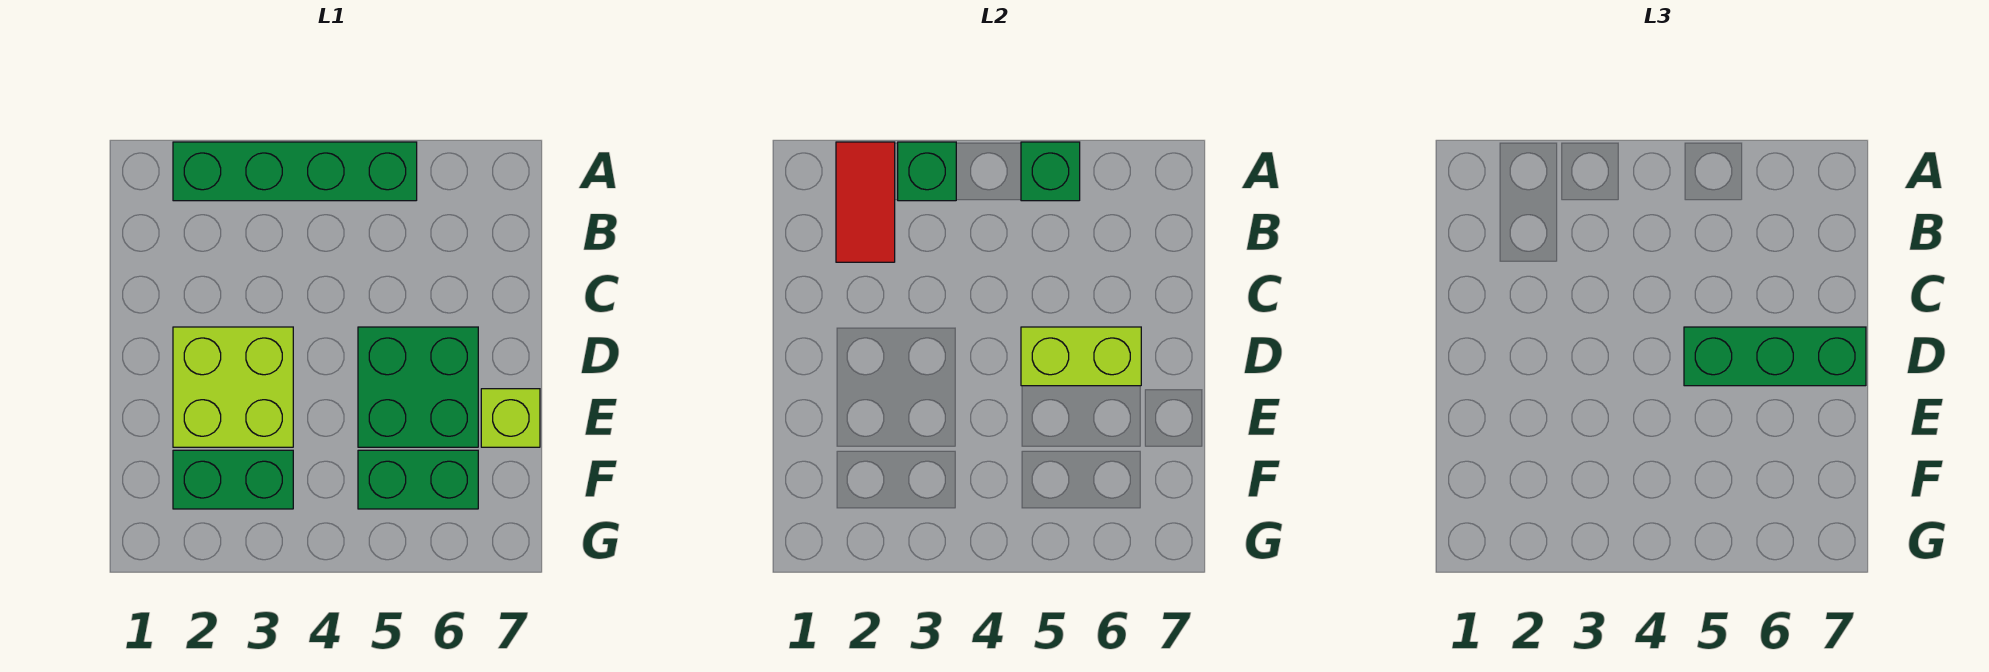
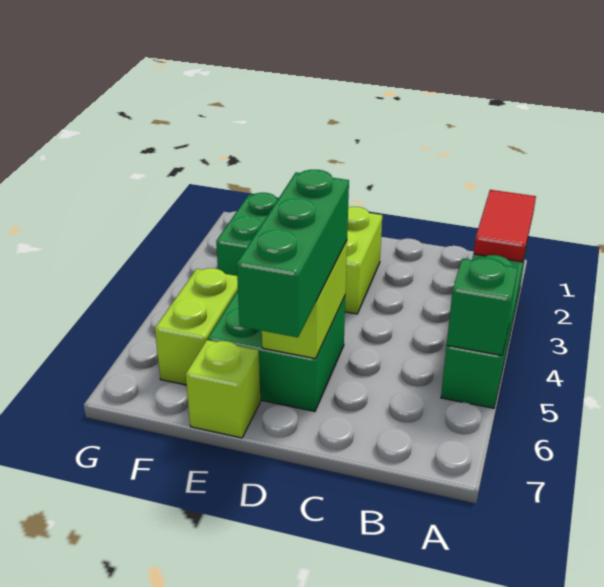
red 1x2 tile [836,142,895,262] -> red 1x2 tile turned to [474,190,536,262]
green 1x1 brick [898,142,956,201] -> none
green 1x2 brick [358,450,478,509] -> lime 1x2 brick [155,268,238,385]

